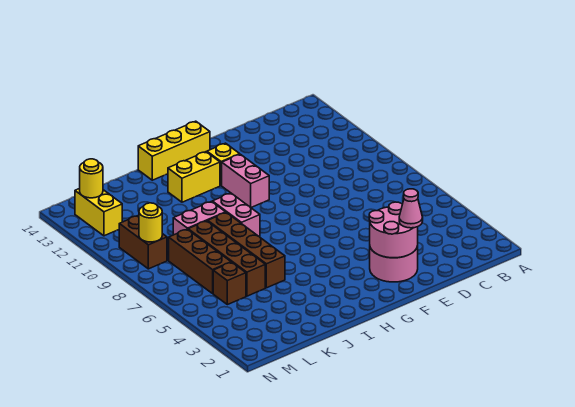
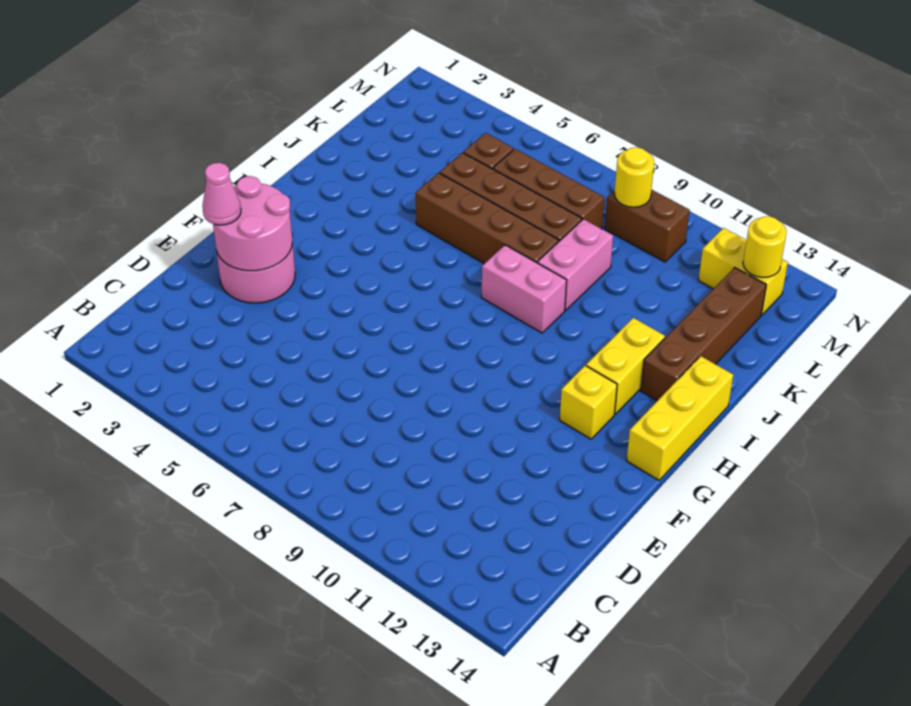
pink 1x2 brick [222,154,269,207] -> none
none -> brown 1x4 brick [641,268,766,401]

